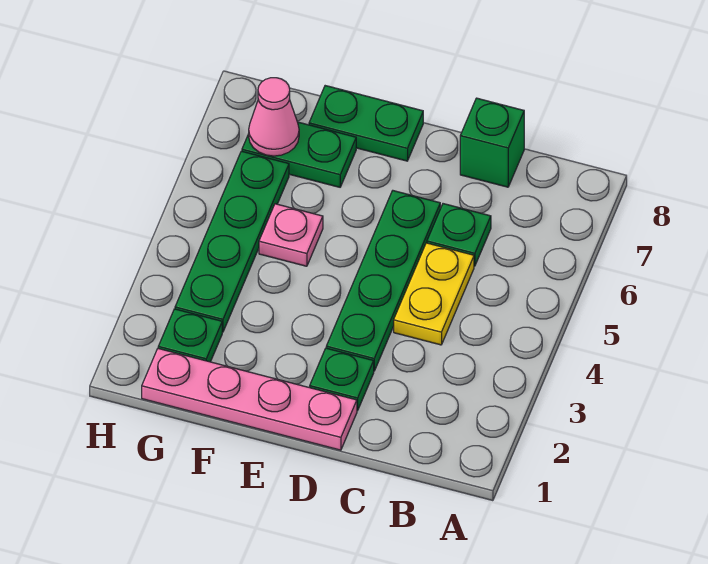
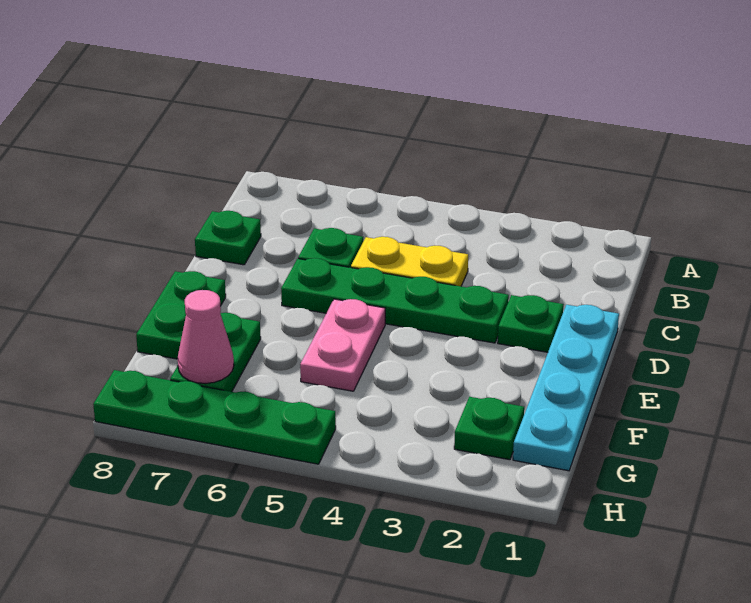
green 1x1 brick [460,98,524,187] -> green 1x1 plate [195,211,261,265]
pink 1x4 plate [142,349,357,450] -> cyan 1x4 plate [513,305,619,471]
pink 1x1 plate [259,204,323,266] -> pink 1x2 plate [300,299,385,391]
green 1x4 plate [175,151,289,332] -> green 1x4 plate moved to [93,370,336,464]

